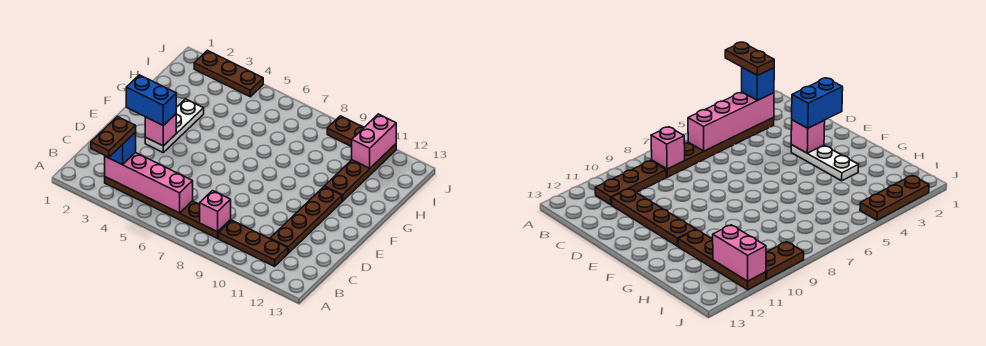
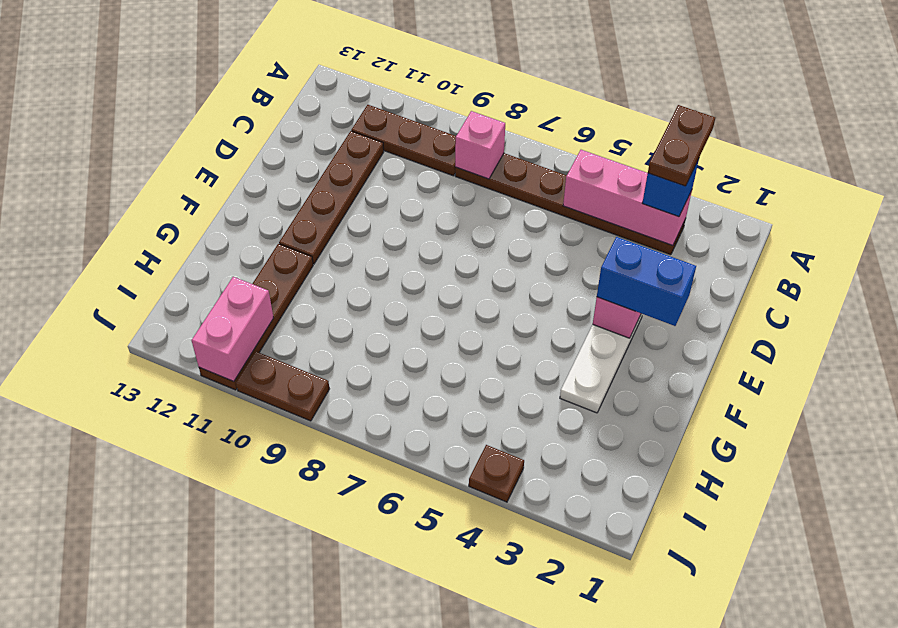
pink 1x4 brick [105,153,193,213] -> pink 1x3 brick [563,150,692,246]
brown 1x3 plate [194,51,263,97] -> brown 1x1 plate [469,445,524,502]

